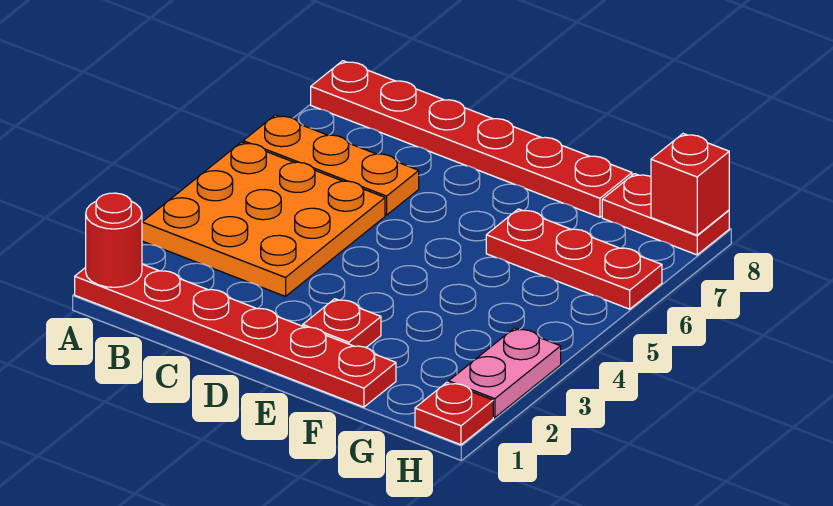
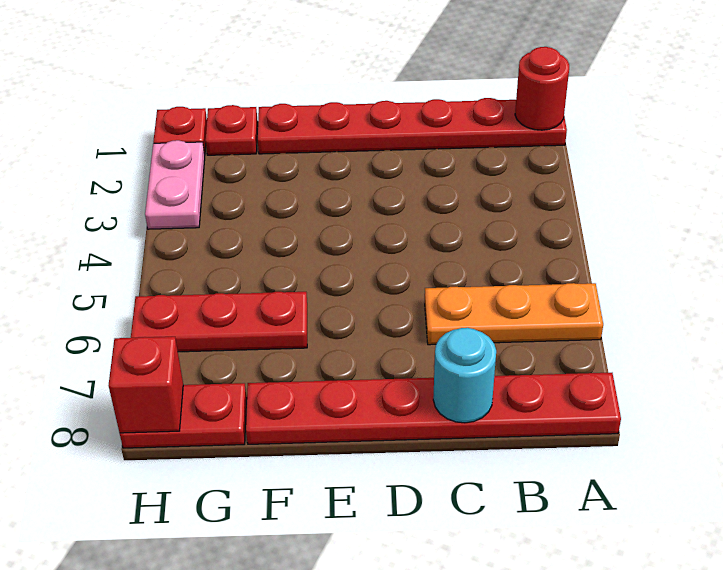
orange 3x3 plate [142,142,385,296] -> none
none -> cyan 1x1 round brick [433,328,496,423]
red 1x1 plate [303,299,381,347] -> red 1x1 plate moved to [205,105,258,155]

